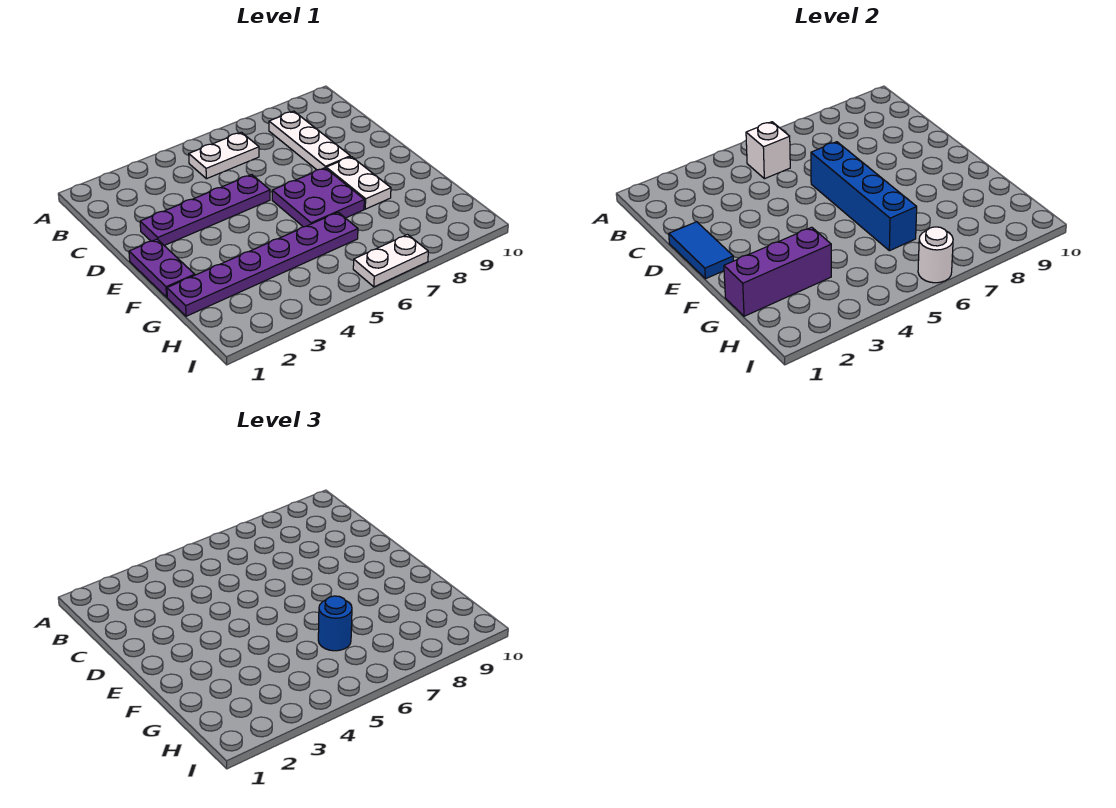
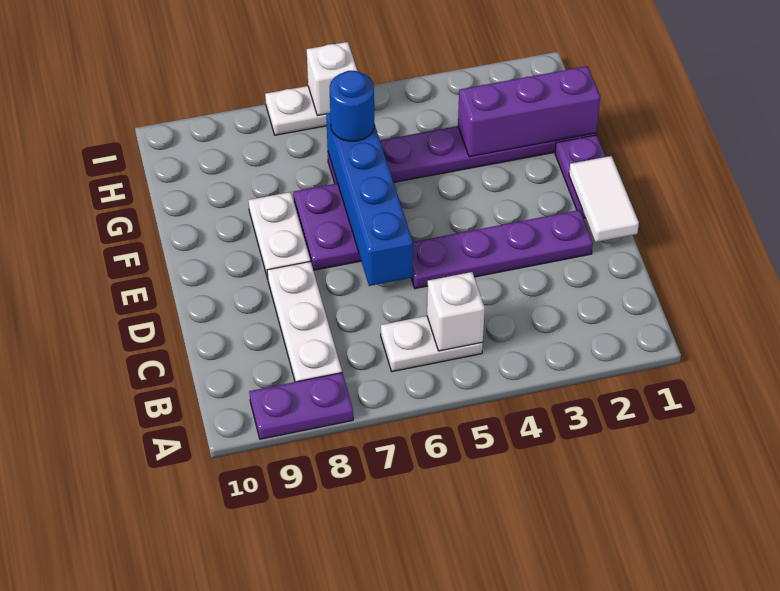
none -> purple 1x2 plate [249,373,353,439]
blue 1x2 tile [669,222,733,279] -> white 1x2 tile [569,156,639,242]
white 1x1 round brick [918,227,953,283] -> white 1x1 brick [307,42,357,116]

